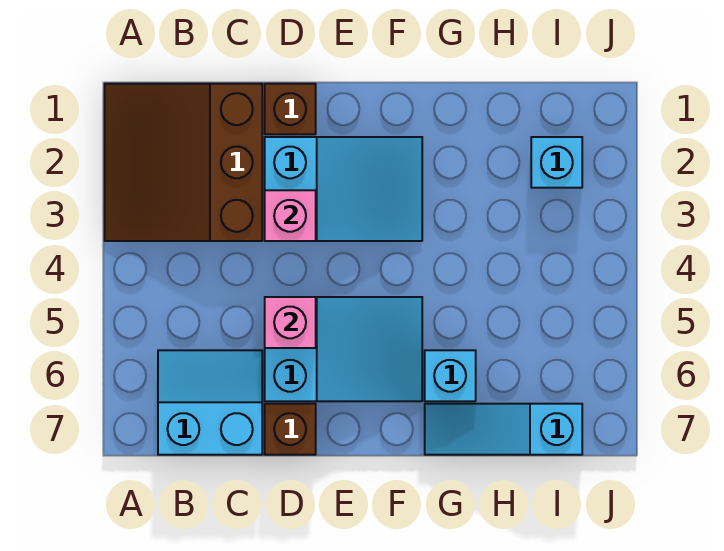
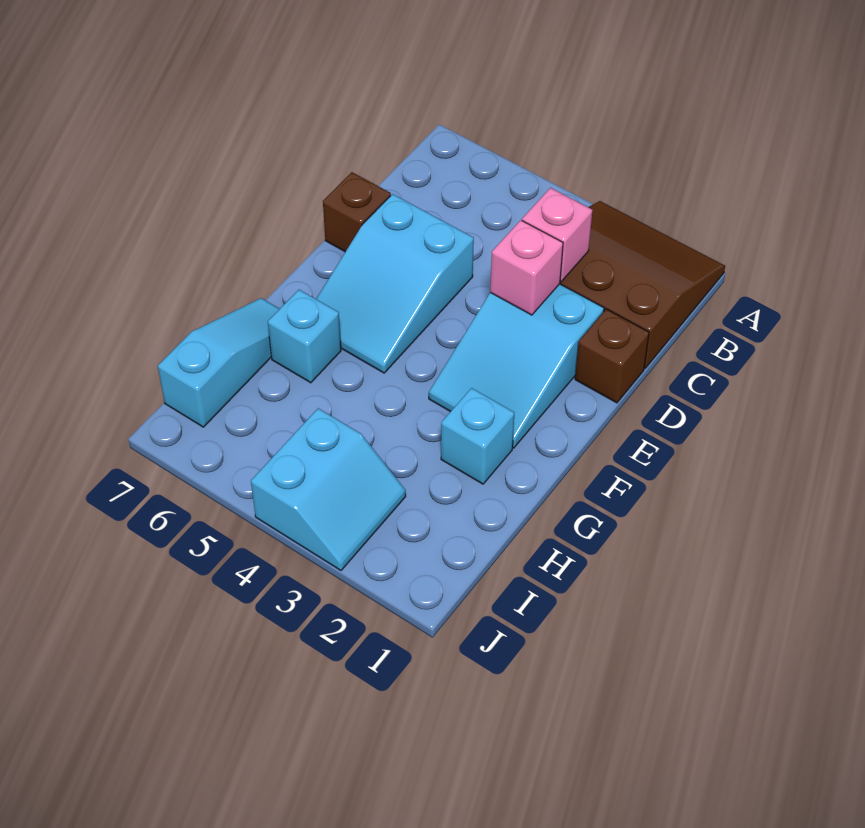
cyan 2x2 slope [158,350,262,455] -> cyan 2x2 slope moved to [251,408,406,570]
pink 1x1 brick [265,297,316,348] -> pink 1x1 brick moved to [522,188,593,282]
cyan 1x1 brick [531,137,582,188] -> cyan 1x1 brick moved to [441,388,514,484]

